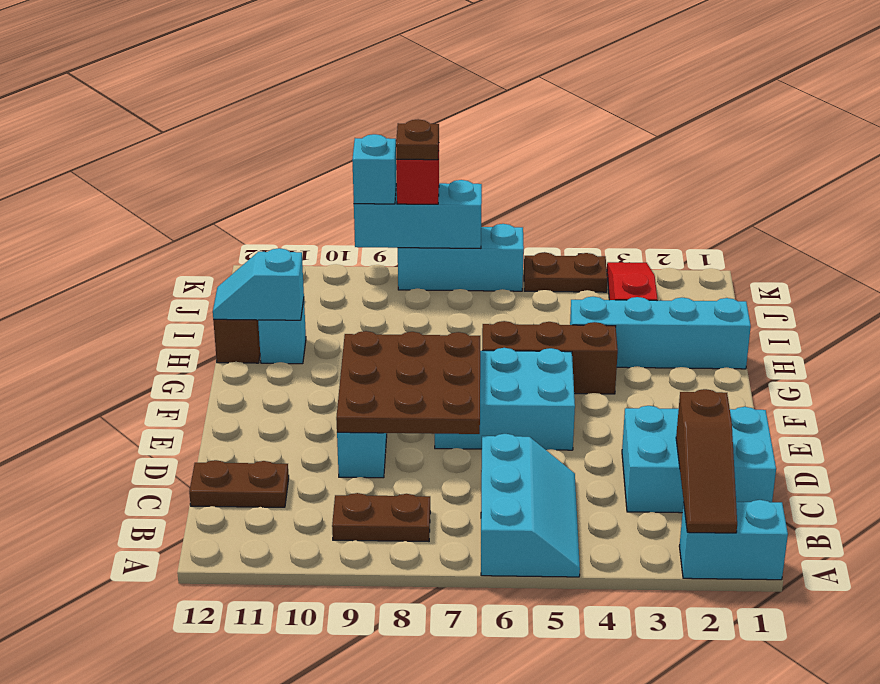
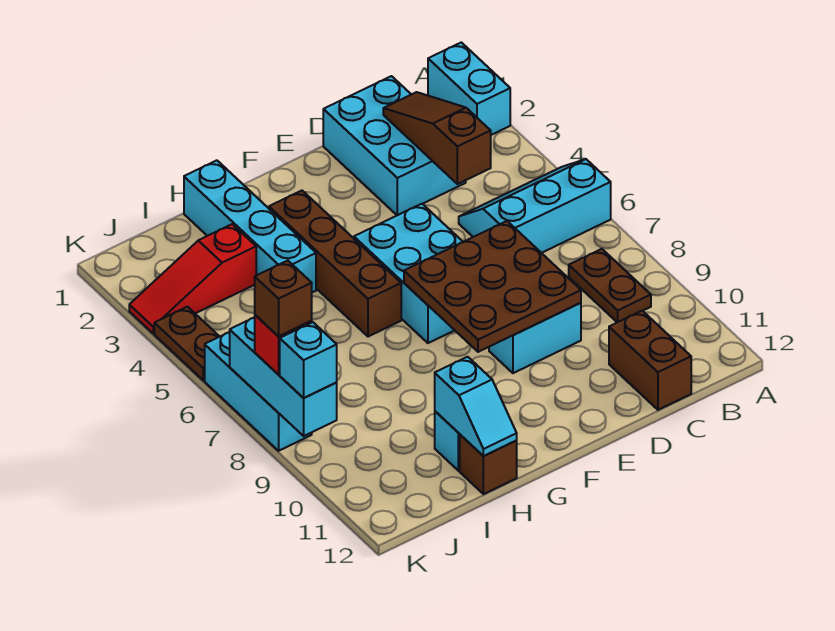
brown 1x3 slope [676,389,737,533] -> brown 1x3 slope turned to [383,92,491,184]
brown 1x2 plate [189,460,289,507] -> brown 1x2 brick [609,311,691,410]
brown 1x3 brick [482,321,618,394] -> brown 1x4 brick [269,191,401,337]
brown 1x1 plate [396,119,439,160] -> brown 1x1 brick [255,261,312,337]

